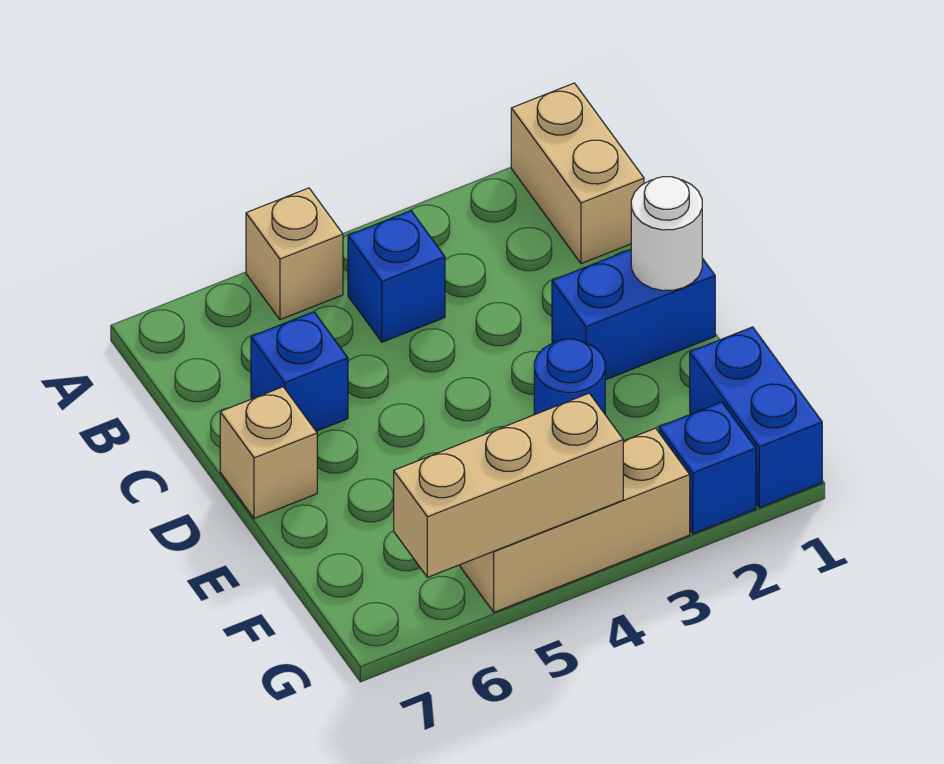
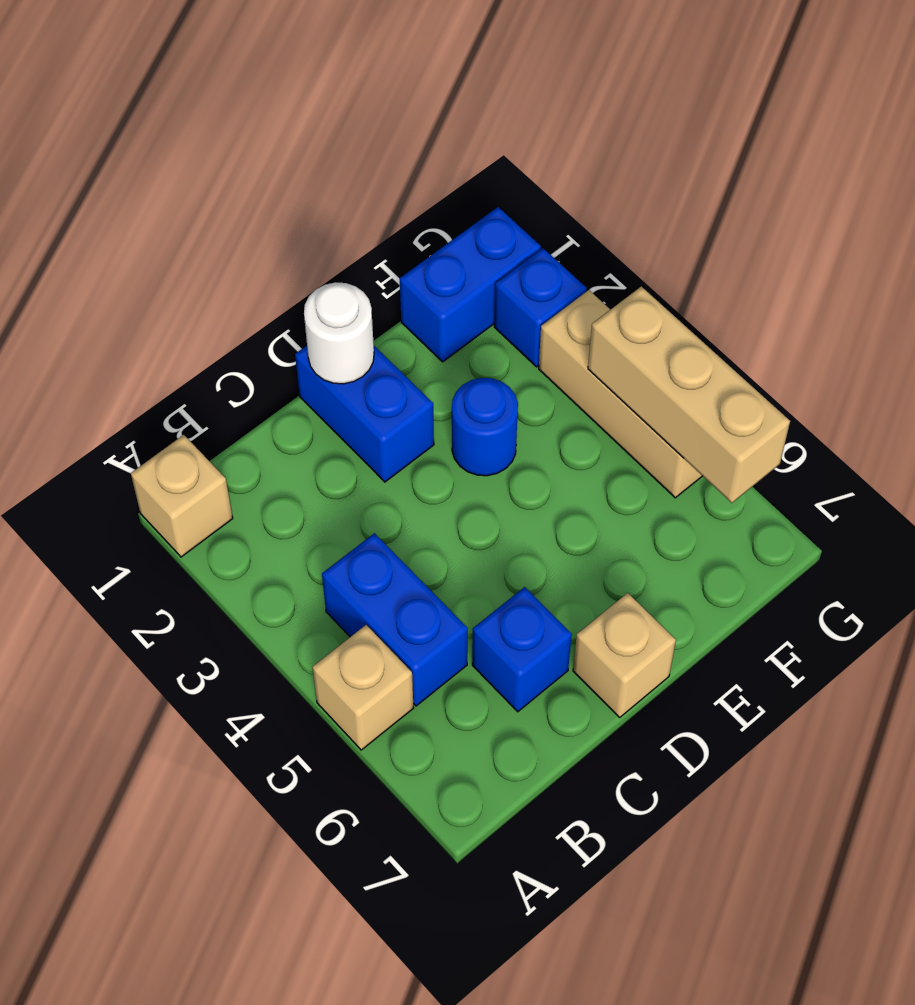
tan 1x2 brick [511,83,644,264] -> tan 1x1 brick [131,435,233,557]
blue 1x1 brick [348,210,445,342] -> blue 1x2 brick [322,533,468,706]

